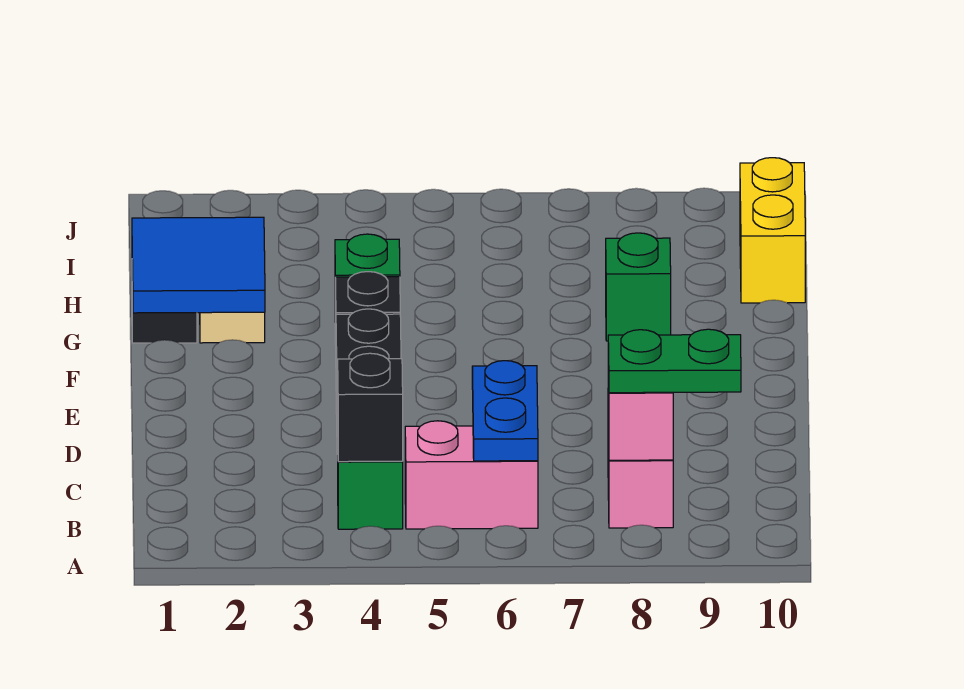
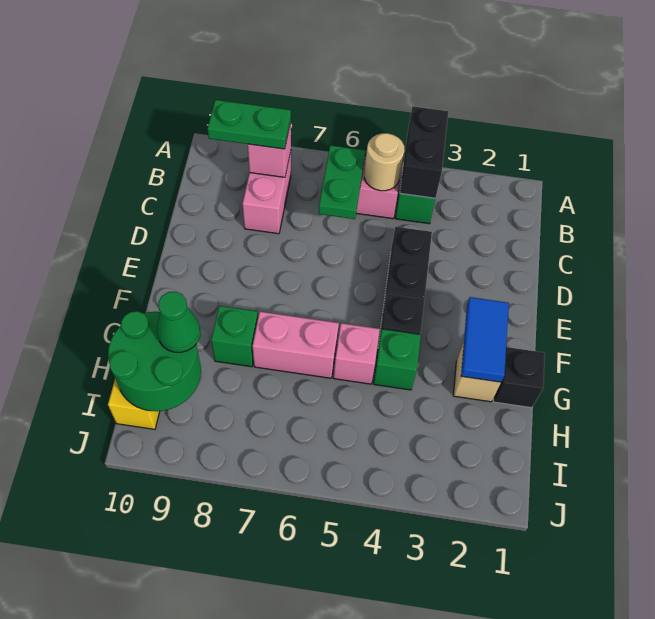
black 1x1 brick [338,353,403,462] -> black 1x2 brick [400,106,448,198]
none -> tan 1x1 round brick [364,133,405,191]
blue 1x2 plate [472,361,538,461] -> green 1x2 plate [319,145,366,219]
blue 2x2 tile [132,217,265,313] -> blue 1x2 tile [461,297,509,382]
none -> pink 1x1 brick [334,323,380,384]
none -> pink 1x2 brick [252,312,339,378]
none -> green 2x2 round brick [108,311,201,411]
none -> green 1x1 cone [157,292,200,352]

